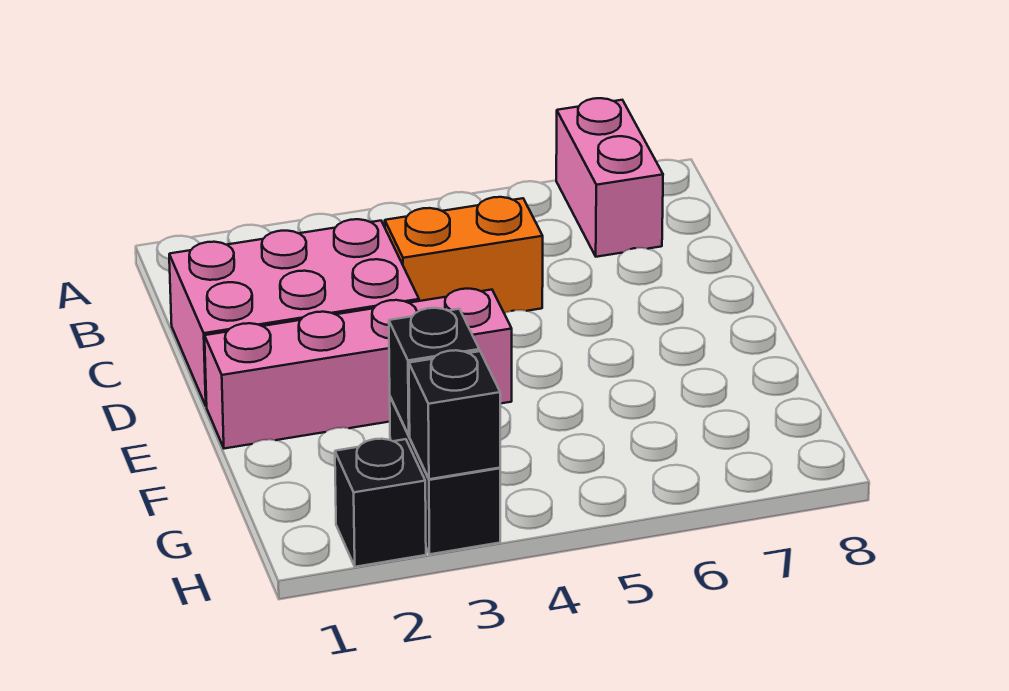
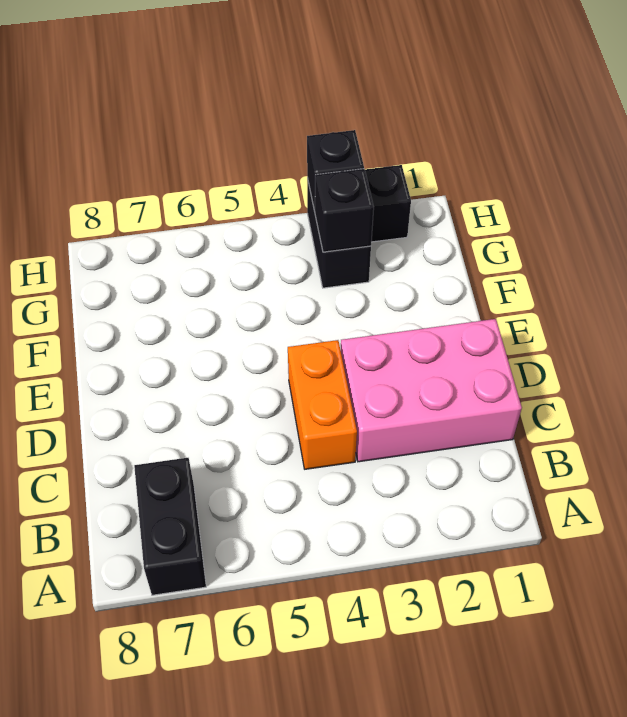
pink 1x2 brick [556,98,663,257] -> black 1x2 brick [134,458,206,595]
orange 1x2 brick [385,197,543,314] -> orange 1x2 brick turned to [288,340,357,469]
pink 1x4 brick [205,289,512,449] -> none

